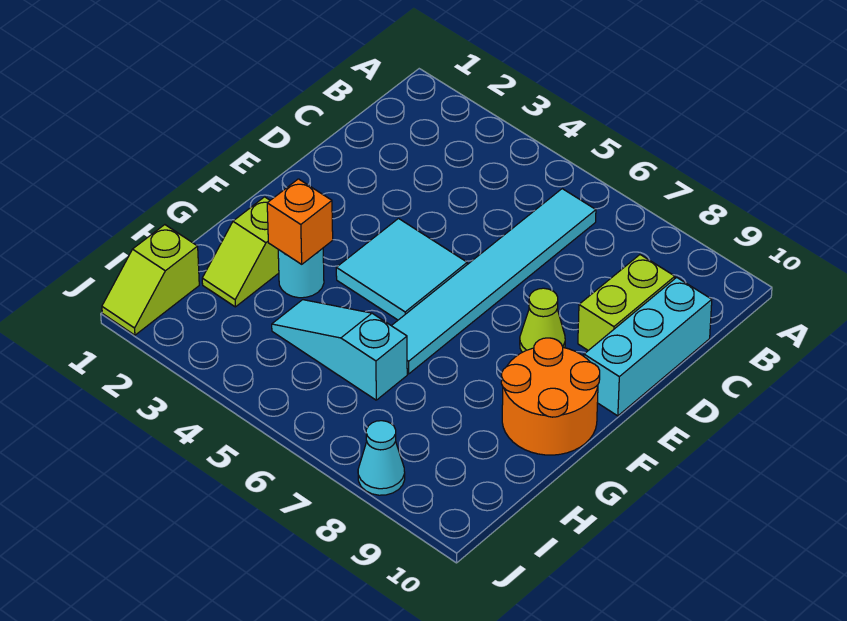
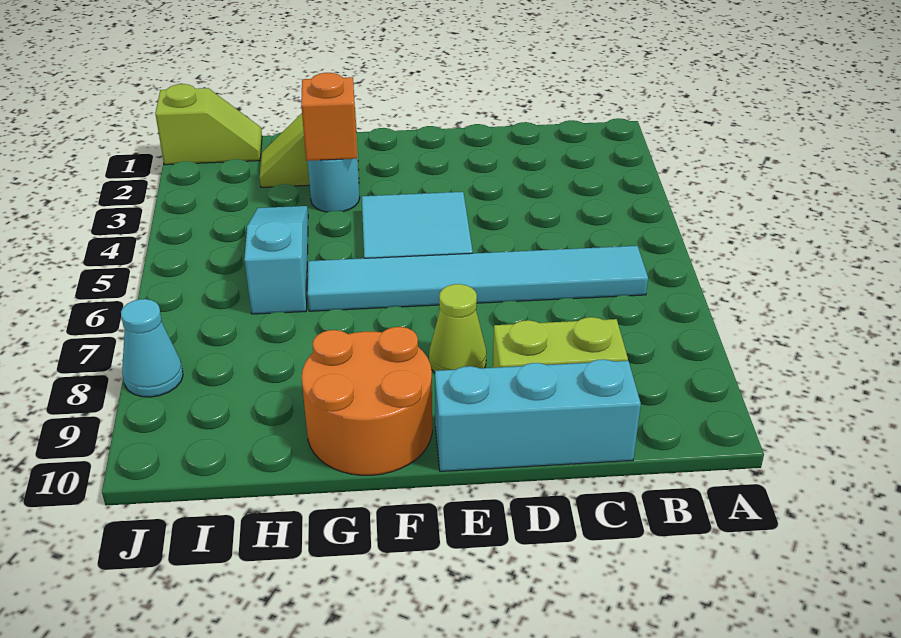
lime 1x2 slope [102,225,199,335] -> lime 1x2 slope turned to [155,84,262,165]

